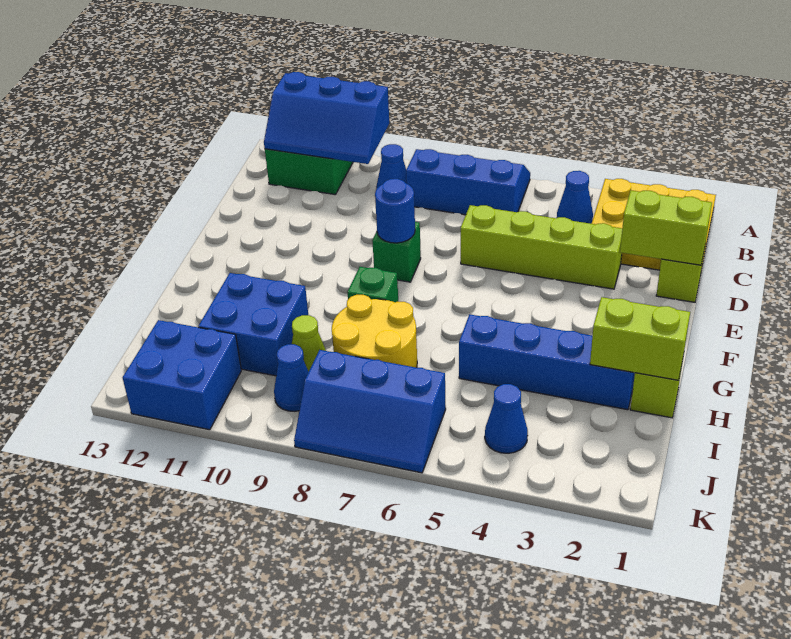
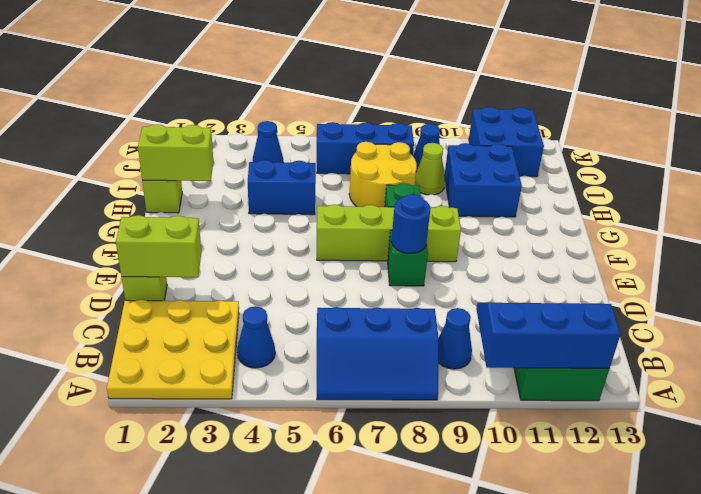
lime 1x4 brick [461,205,622,289] -> lime 1x4 brick moved to [317,204,461,262]
blue 1x4 brick [459,314,635,410] -> blue 1x2 brick [248,160,316,215]

